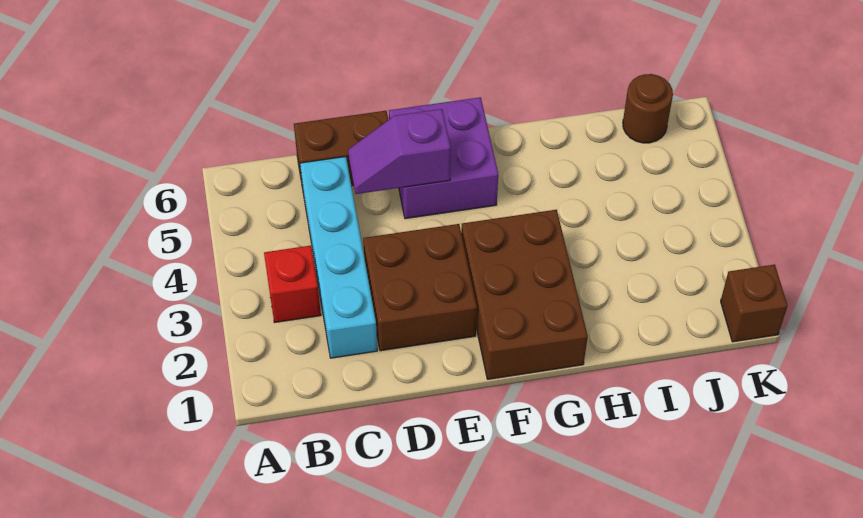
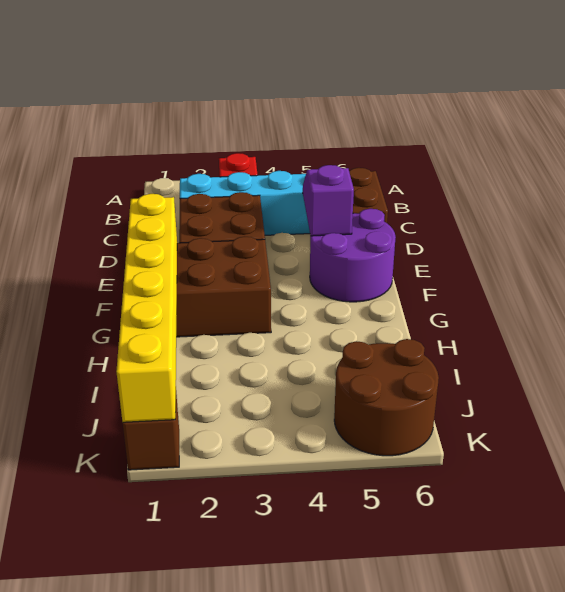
purple 2x2 brick [389,97,498,219] -> purple 2x2 round brick [310,209,396,302]
none -> yellow 1x6 brick [116,194,177,422]
brown 1x1 round brick [623,74,673,143] -> brown 2x2 round brick [334,339,439,456]

